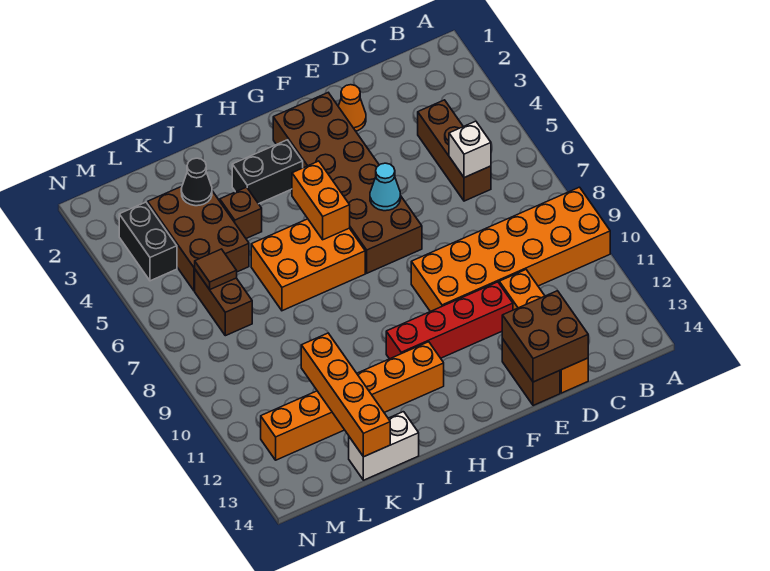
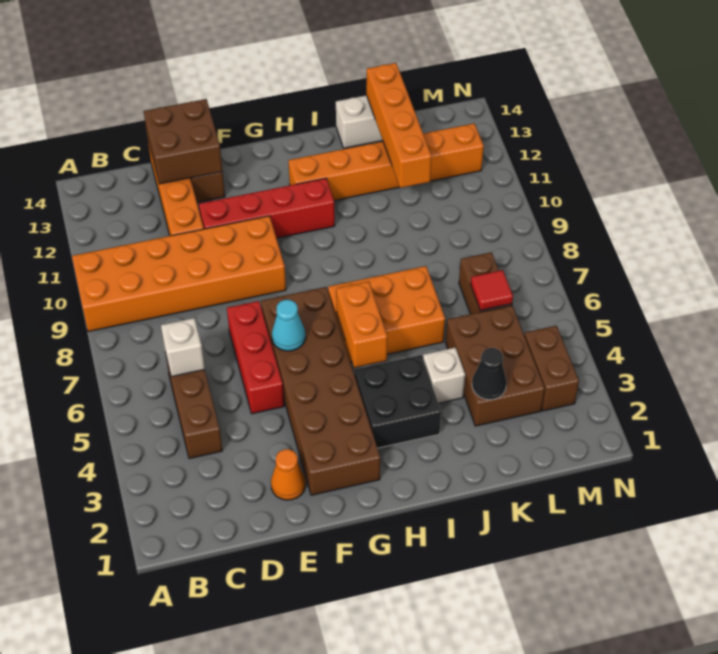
none -> red 1x3 brick [227,301,284,414]
black 1x2 brick [232,140,303,204] -> black 2x2 brick [354,355,441,448]
brown 1x1 brick [220,187,262,238] -> white 1x1 brick [423,348,465,403]
brown 1x1 tile [195,249,237,290] -> red 1x1 tile [471,270,513,310]
black 1x2 brick [119,202,177,281] -> brown 1x2 brick [524,326,579,411]

